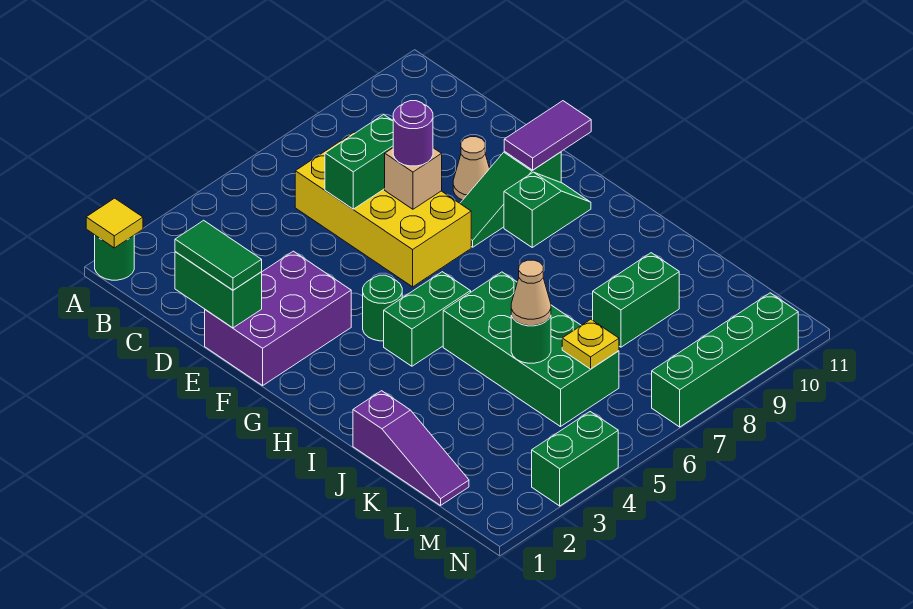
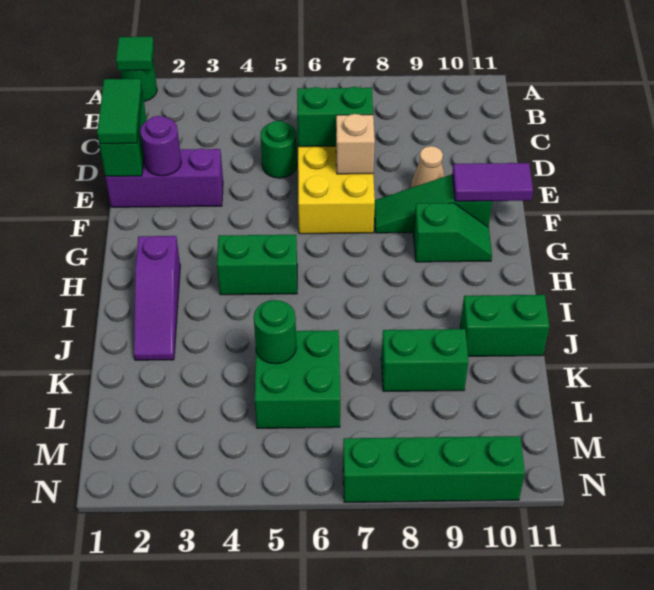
yellow 1x1 tile [86,198,143,248] -> green 1x1 tile [116,37,154,71]
purple 2x3 brick [205,251,351,386] -> purple 1x3 brick [105,148,223,207]
purple 1x1 round brick [393,101,433,166] -> purple 1x1 round brick moved to [140,116,181,176]
green 1x1 round brick [363,275,402,341] -> green 1x1 round brick moved to [261,121,297,178]
green 2x4 brick [443,272,619,427] -> green 2x2 brick [255,330,340,428]
purple 1x3 slope [353,391,469,506] -> purple 1x3 slope moved to [134,236,180,360]
tan 1x1 cone [511,260,551,326] -> none
yellow 1x1 plate [562,319,619,369] -> none
green 1x2 brick [532,412,618,506] -> green 1x2 brick moved to [460,295,549,356]

